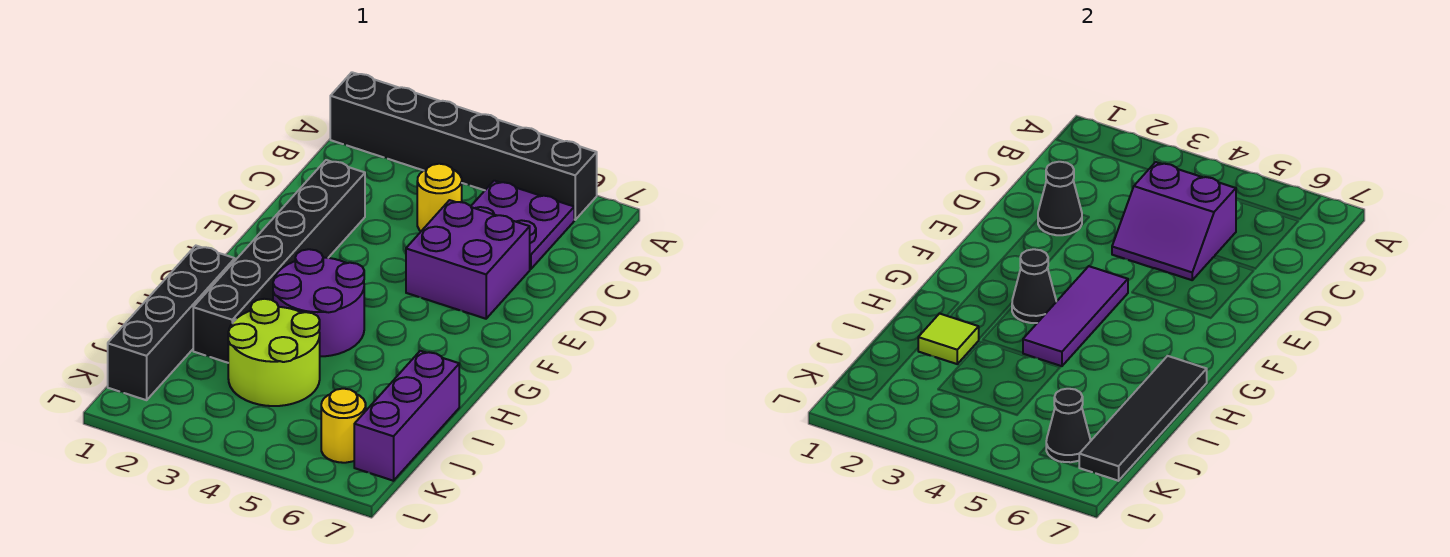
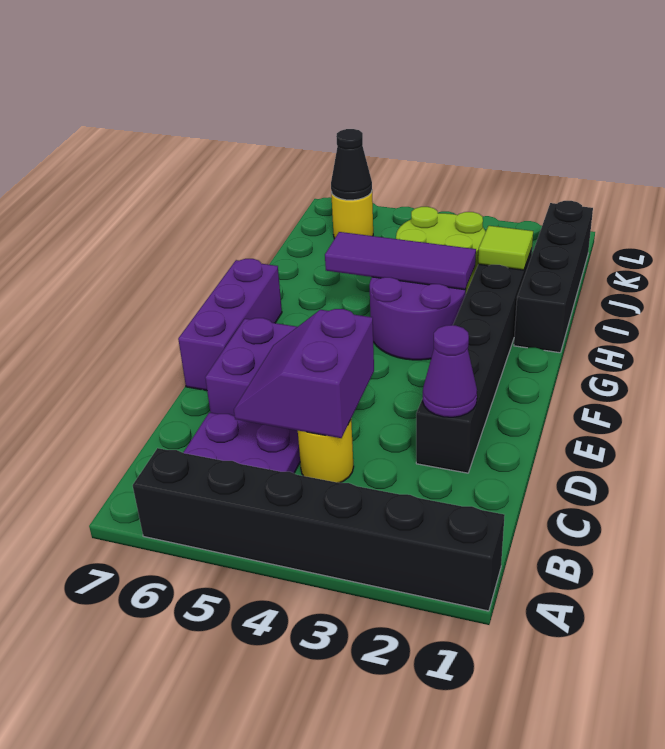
purple 2x2 slope [1112,162,1236,280] -> purple 2x2 slope turned to [234,309,374,438]
black 1x1 cone [1038,162,1082,235] -> purple 1x1 cone [423,325,477,417]
purple 1x3 tile [1023,266,1128,366] -> purple 1x3 tile turned to [325,232,476,290]
black 1x1 cone [1012,249,1056,323] -> none
black 1x4 tile [1079,356,1207,481] -> none
purple 1x3 brick [354,351,459,481] -> purple 1x3 brick moved to [178,259,282,390]

